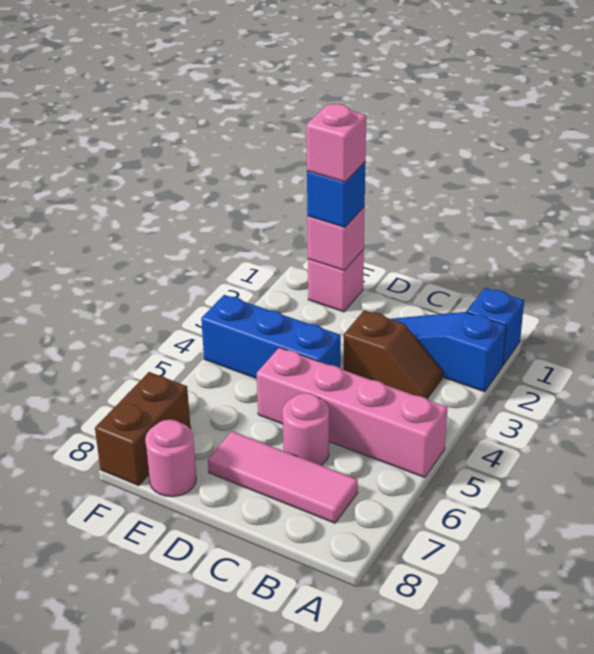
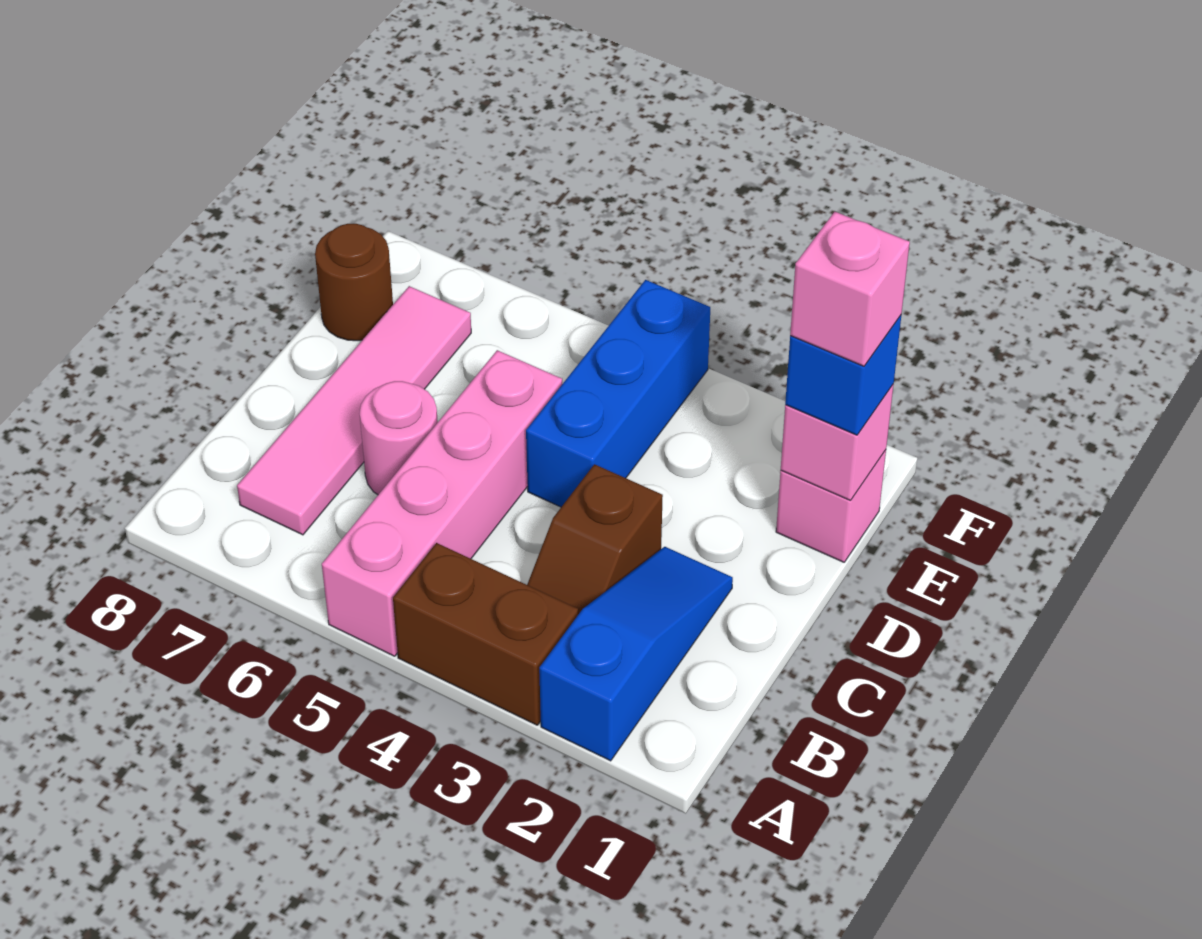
blue 1x1 brick [467,288,524,365] -> none
pink 1x3 tile [208,431,358,523] -> pink 1x4 tile [237,286,471,535]
pink 1x1 round brick [145,420,196,497] -> brown 1x1 round brick [315,224,393,341]
brown 1x2 brick [95,372,191,486] -> brown 1x2 brick moved to [393,543,578,725]

